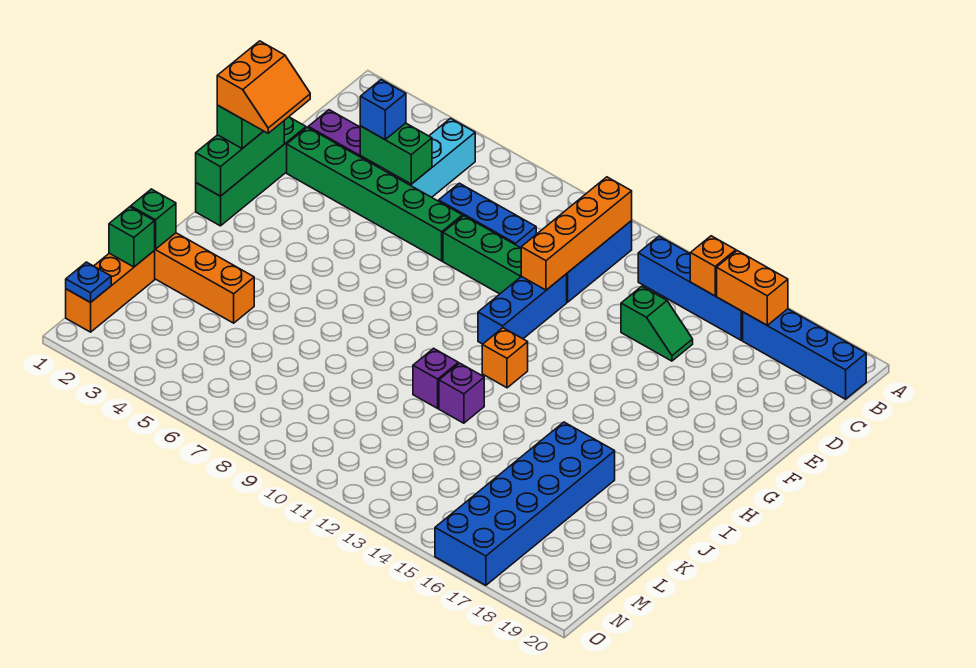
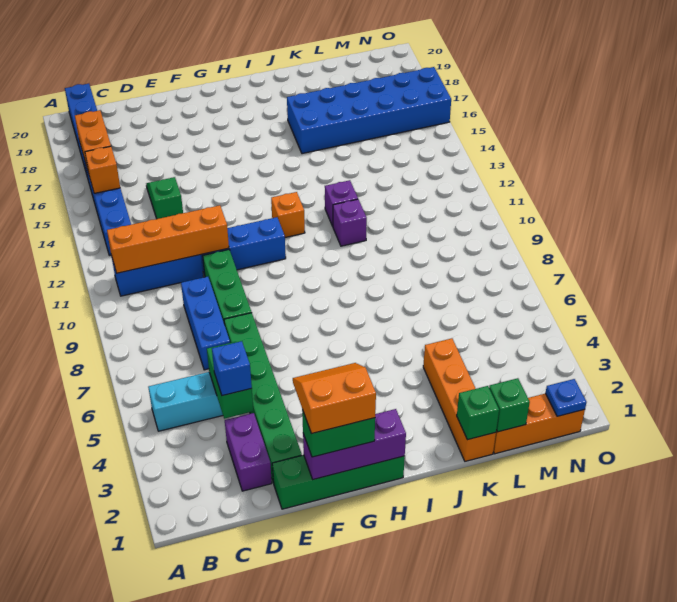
green 1x3 brick [196,121,284,196] -> purple 1x3 brick [303,409,406,479]

